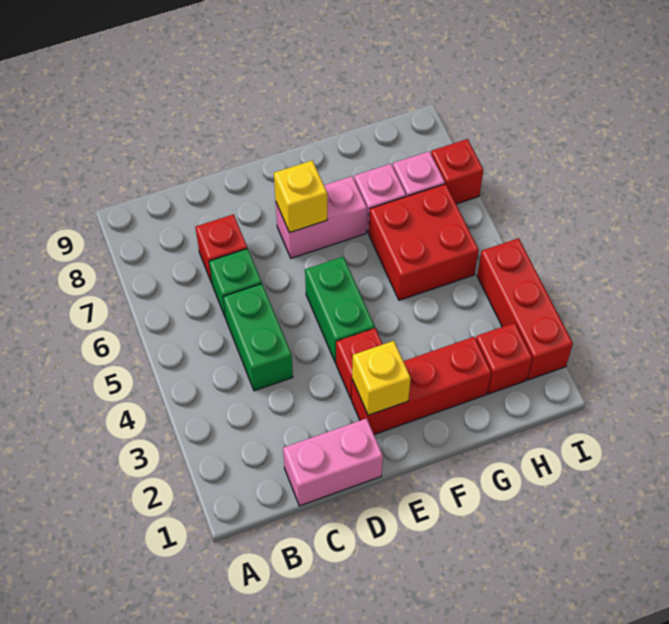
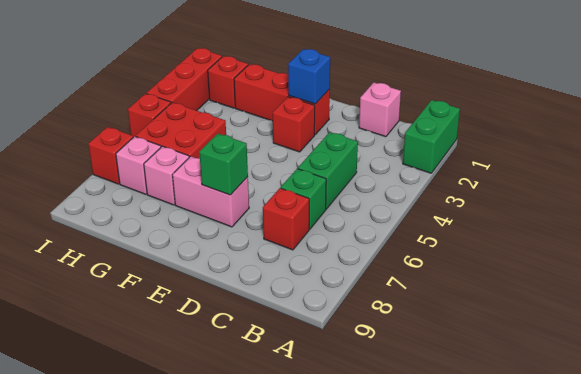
pink 1x2 brick [283,418,383,506] -> pink 1x1 brick [359,83,401,137]
yellow 1x1 brick [352,341,411,415] -> blue 1x1 brick [288,49,330,104]
green 1x2 brick [305,257,375,363] -> green 1x2 brick moved to [403,100,460,173]
yellow 1x1 brick [274,161,327,233] -> green 1x1 brick [199,134,248,195]
none -> red 1x1 brick [128,94,171,137]

